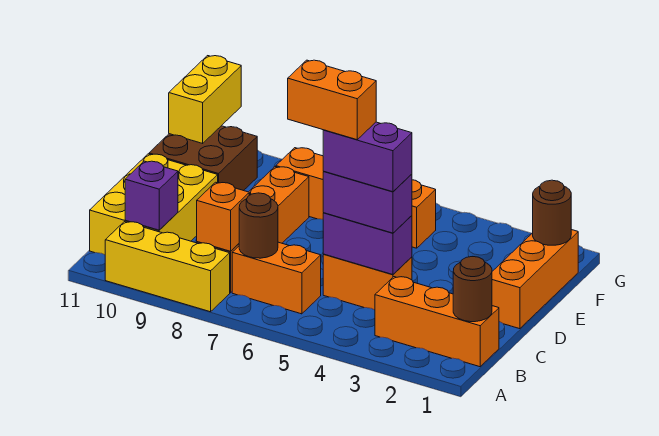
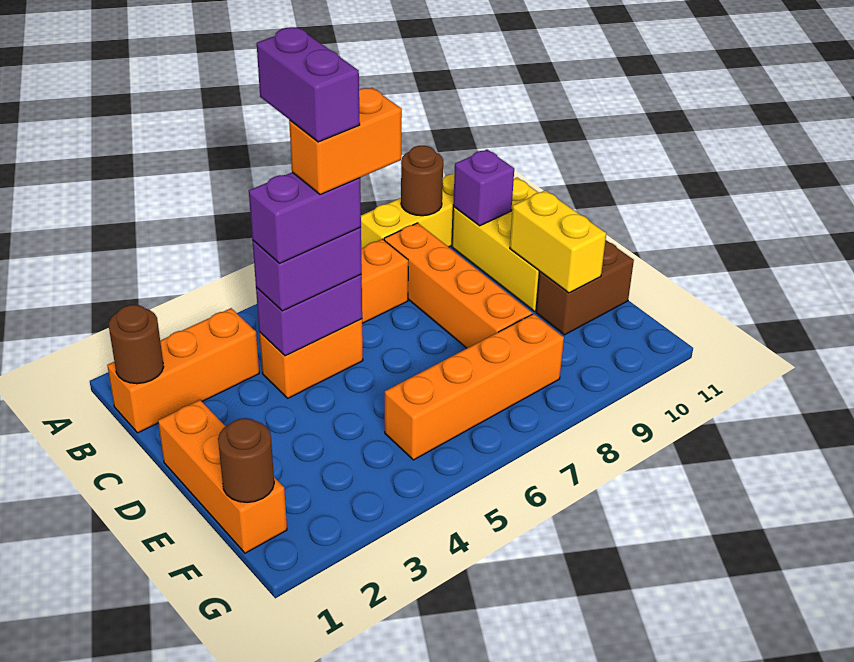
none -> purple 1x2 brick [257,27,360,142]
brown 1x1 round brick [239,193,278,258] -> brown 1x1 round brick moved to [401,146,443,216]
orange 1x1 brick [197,182,249,251] -> none
brown 2x2 brick [149,126,257,191] -> brown 1x2 brick [536,240,634,335]
yellow 1x2 brick [169,56,241,143] -> yellow 1x2 brick moved to [510,190,606,293]

